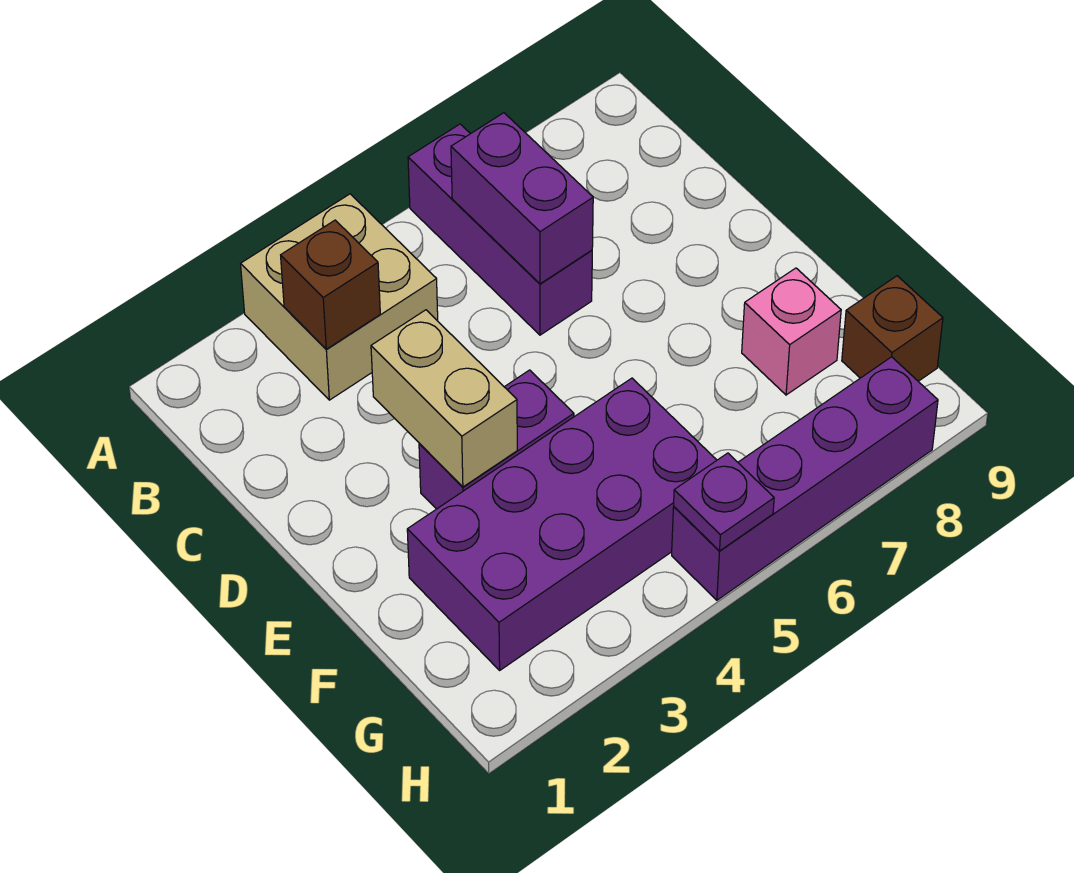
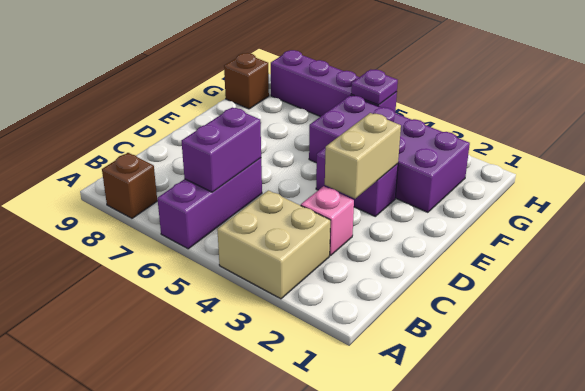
brown 1x1 brick [281,220,380,349] -> brown 1x1 brick moved to [102,153,157,218]
pink 1x1 brick [742,268,841,395] -> pink 1x1 brick moved to [301,186,354,256]

